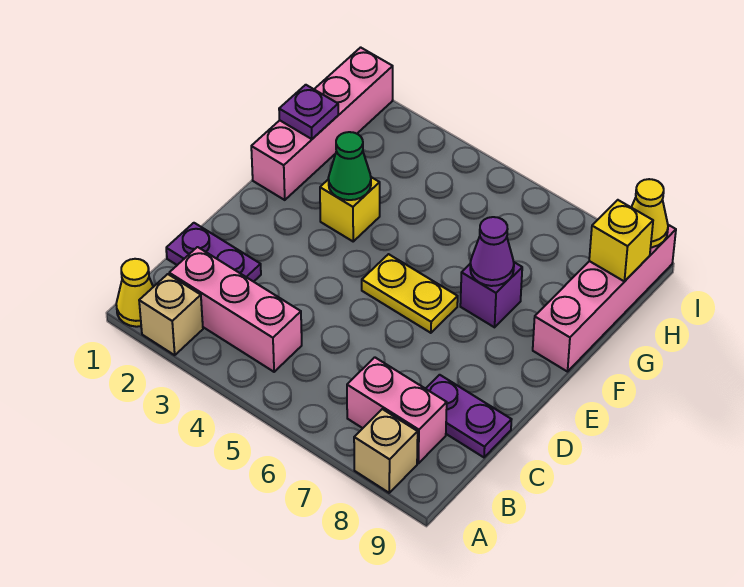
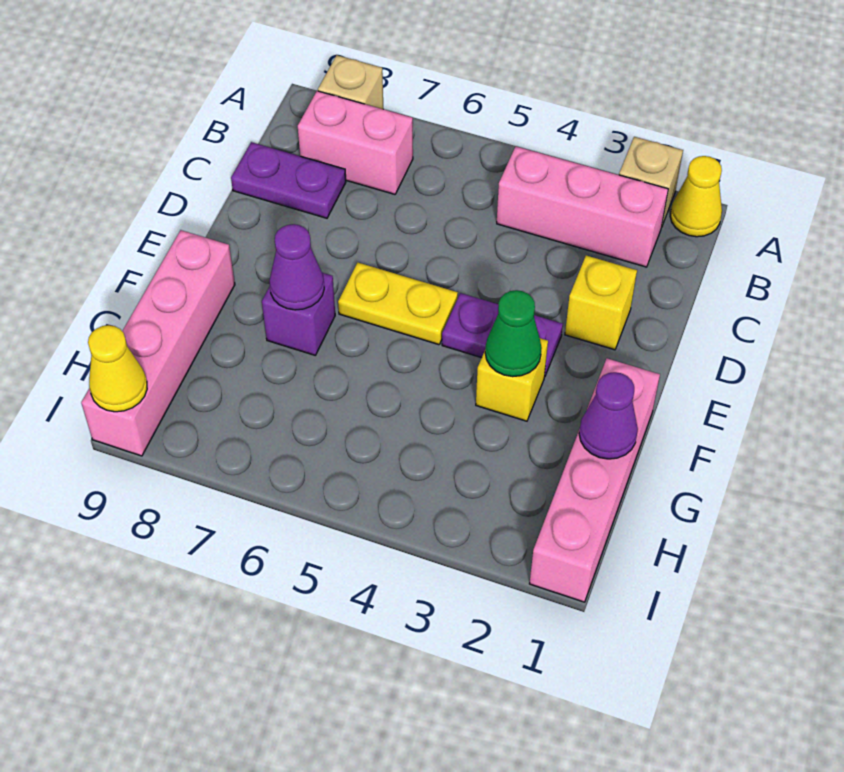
purple 1x2 plate [166,223,261,282] -> purple 1x2 plate moved to [442,293,563,377]
purple 1x1 plate [279,85,338,139] -> purple 1x1 cone [579,372,638,459]
yellow 1x1 brick [589,200,653,281] -> yellow 1x1 brick moved to [565,256,637,350]

